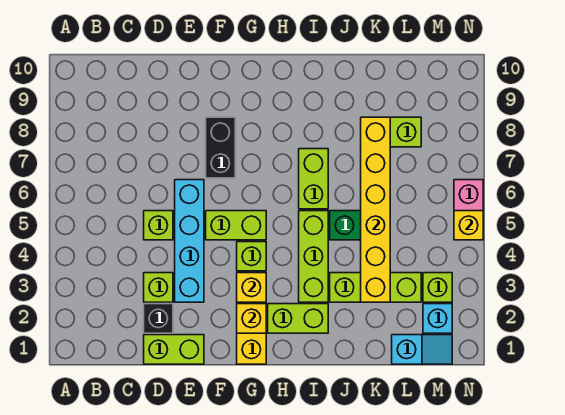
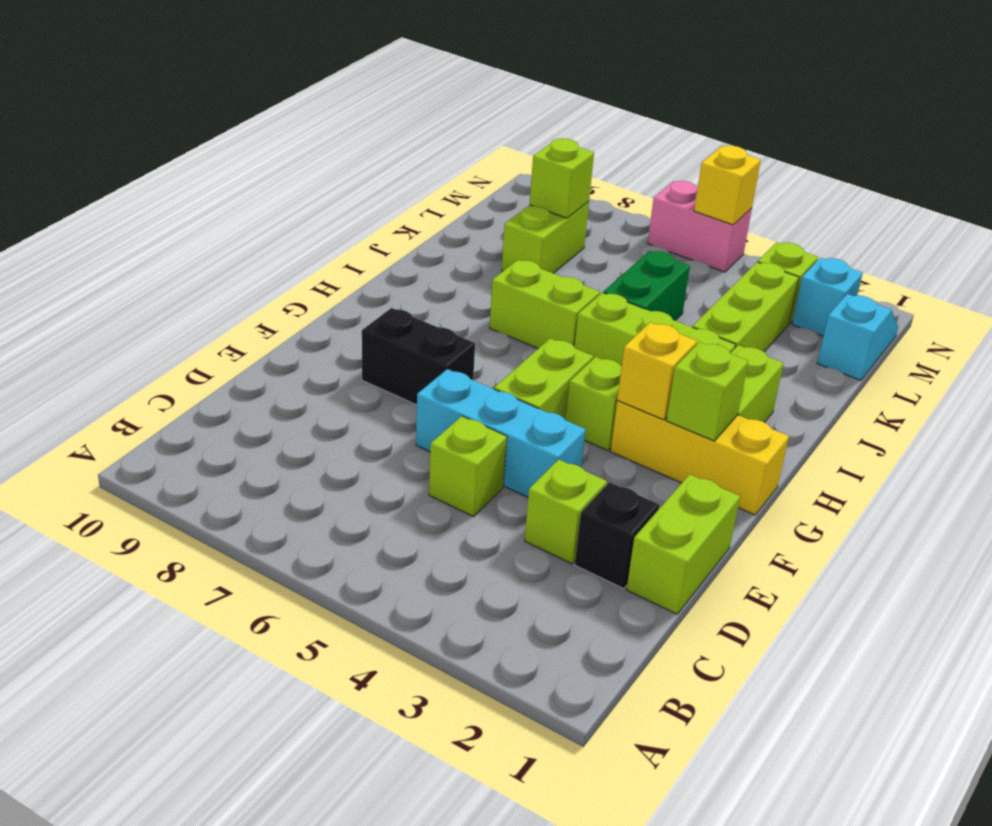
cyan 1x4 brick [175,180,204,302] -> cyan 1x3 brick [416,369,586,497]
yellow 1x1 brick [237,304,266,333] -> lime 1x1 brick [666,342,748,441]
yellow 1x6 brick [361,117,390,302] -> none
none -> lime 1x1 brick [529,138,594,218]

